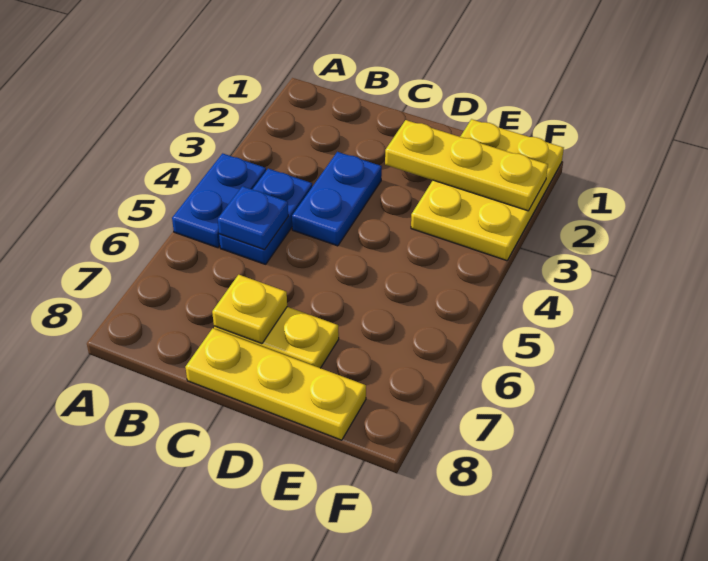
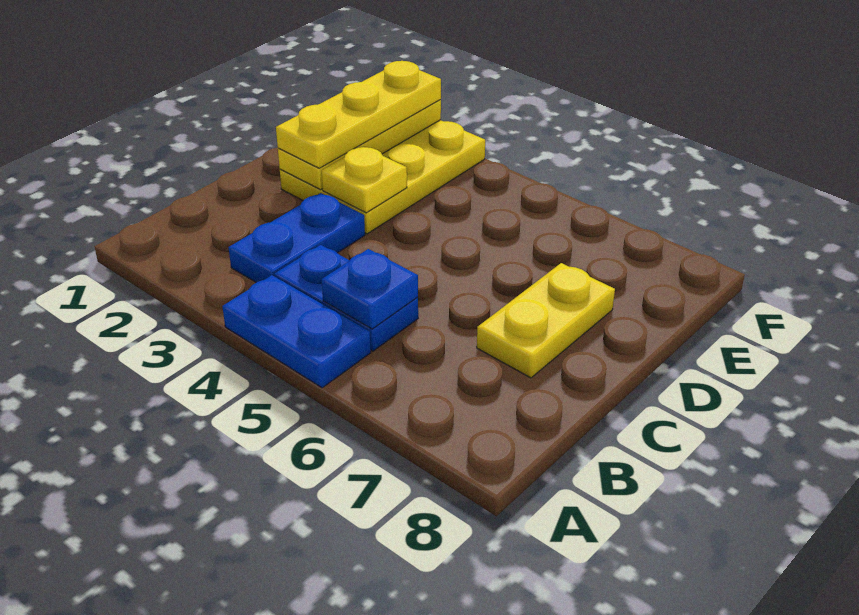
blue 1x2 plate [292,152,382,246] -> blue 1x2 plate turned to [228,193,365,282]
yellow 1x1 plate [212,275,287,344] -> yellow 1x1 plate moved to [322,147,407,213]
yellow 1x3 plate [185,328,366,440] -> yellow 1x3 plate moved to [276,61,441,168]
yellow 2x3 plate [411,119,564,261] -> yellow 2x3 plate turned to [280,120,485,234]

